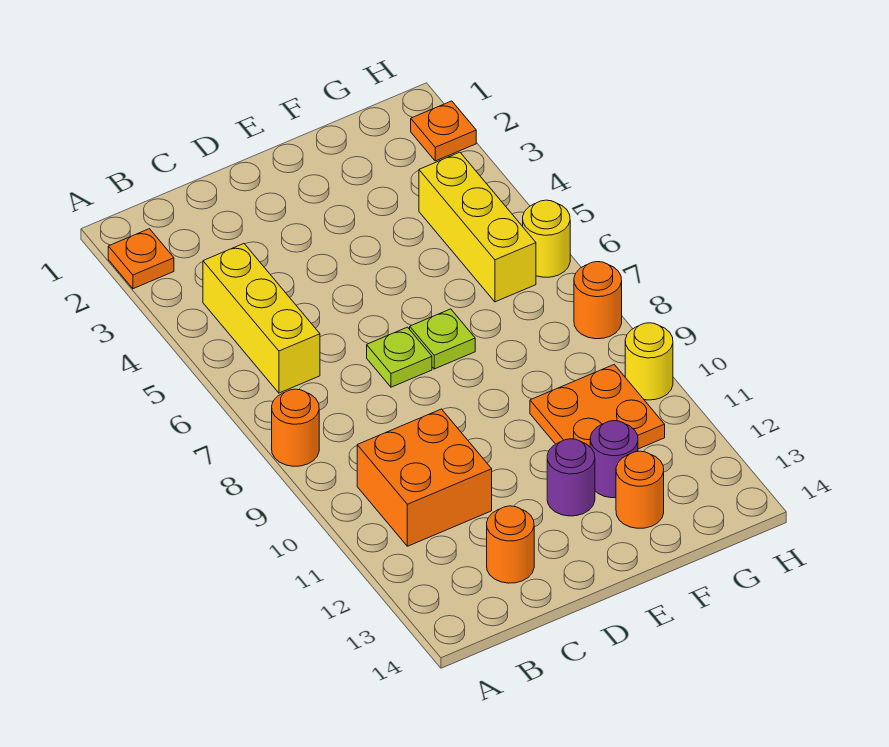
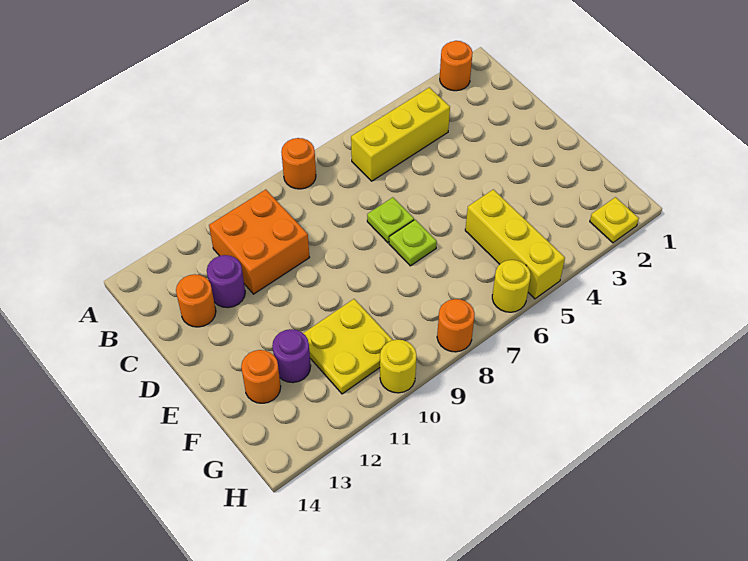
orange 1x1 plate [108,229,174,289] -> orange 1x1 round brick [440,41,473,91]
purple 1x1 round brick [547,439,595,516] -> purple 1x1 round brick moved to [207,255,245,308]
orange 2x2 plate [530,365,665,449] -> yellow 2x2 plate [303,299,392,394]
yellow 1x3 brick [419,152,536,302] -> yellow 1x3 brick turned to [465,189,565,299]
orange 1x1 plate [411,101,476,161] -> yellow 1x1 plate [590,197,639,243]

